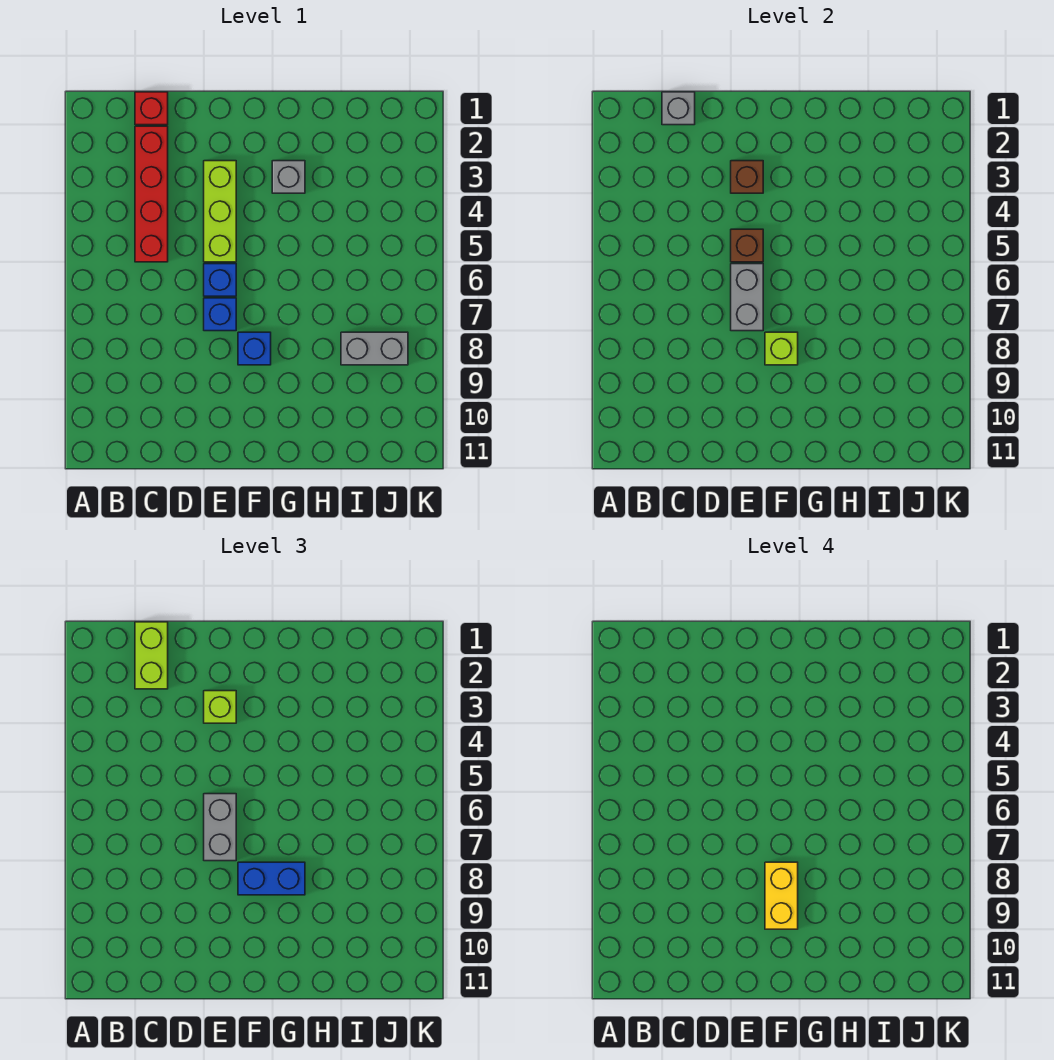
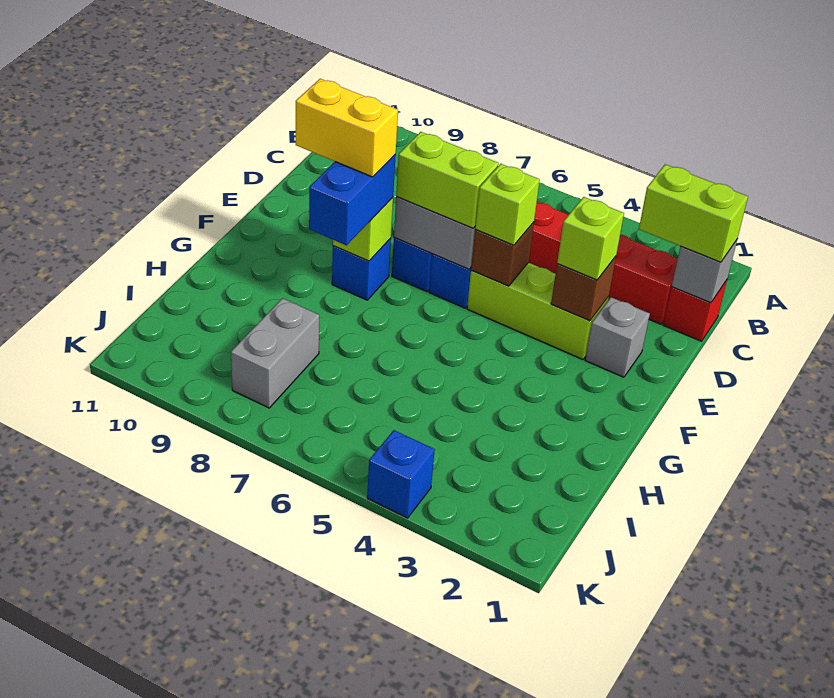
none -> lime 1x1 brick [475,164,540,245]
grey 1x2 brick [204,794,236,861] -> lime 1x2 brick [396,132,499,228]
grey 1x1 brick [272,161,305,193] -> grey 1x1 brick moved to [585,297,650,377]
none -> blue 1x1 brick [367,430,435,518]

